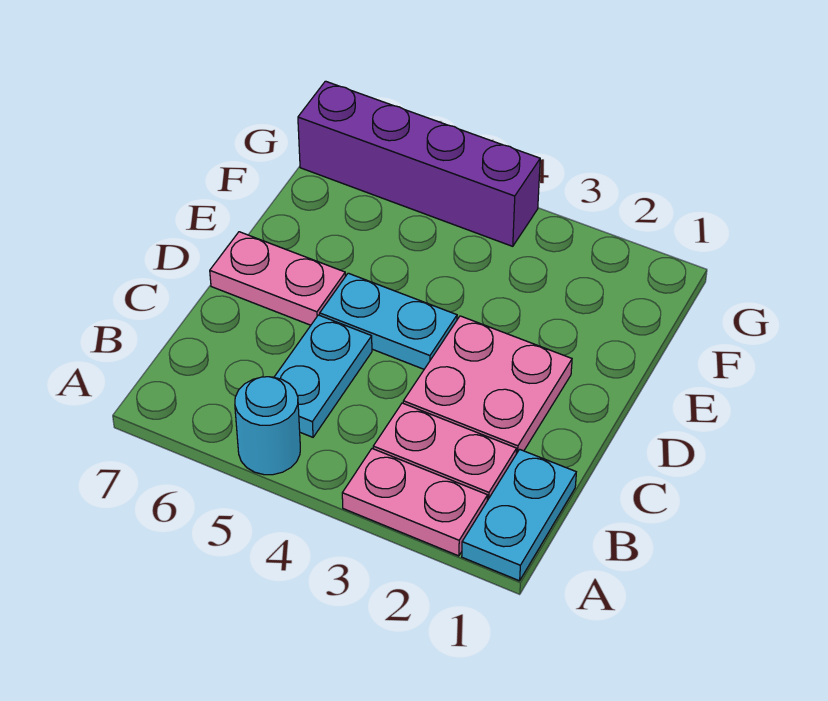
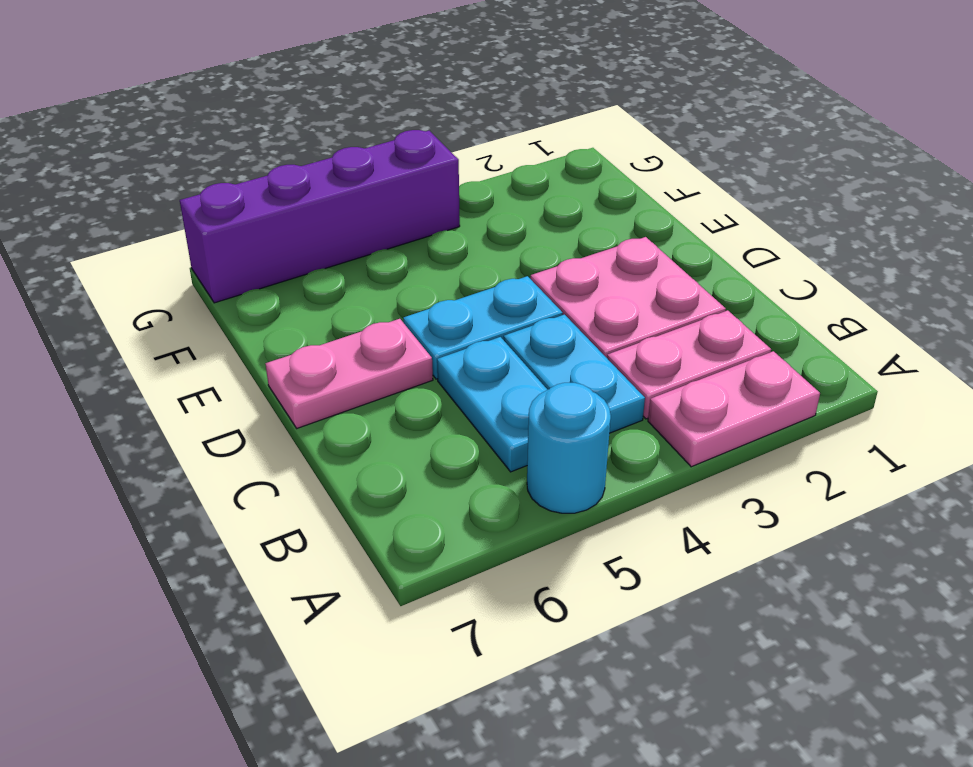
cyan 1x2 plate [462,449,576,581] -> cyan 1x2 plate moved to [504,315,645,433]

